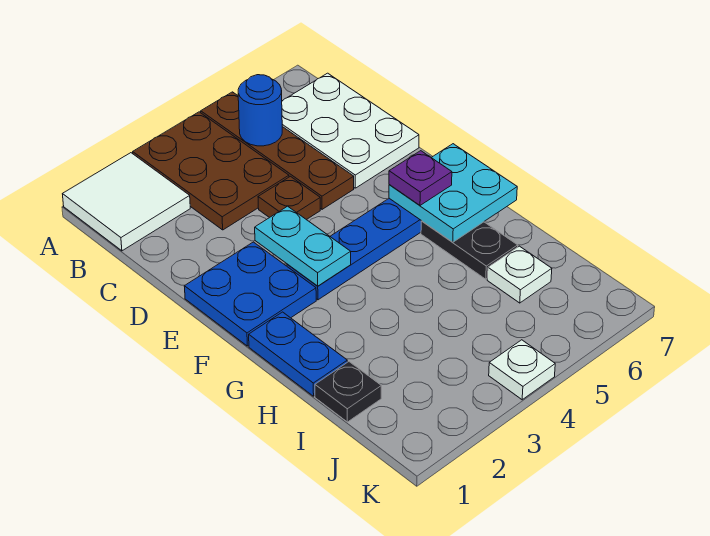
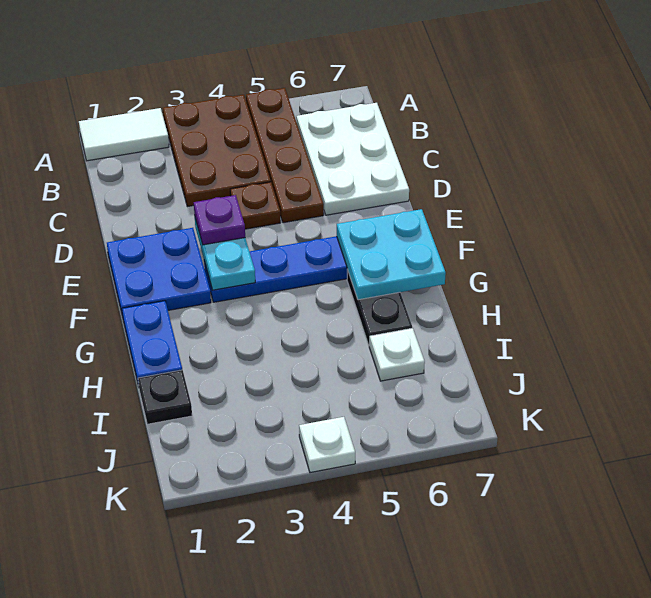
white 2x2 tile [63,153,190,251] -> white 1x2 tile [79,108,169,161]
blue 1x1 round brick [238,75,282,146] -> none
purple 1x1 plate [389,151,452,205] -> purple 1x1 plate moved to [194,195,245,245]

